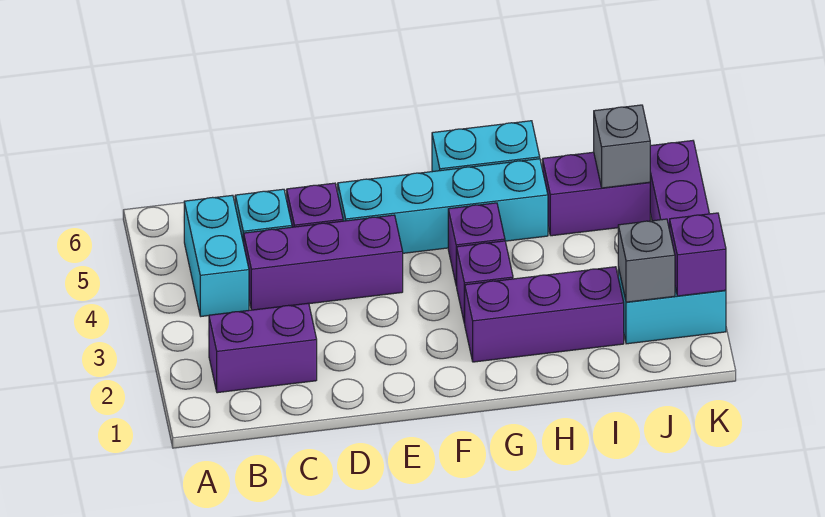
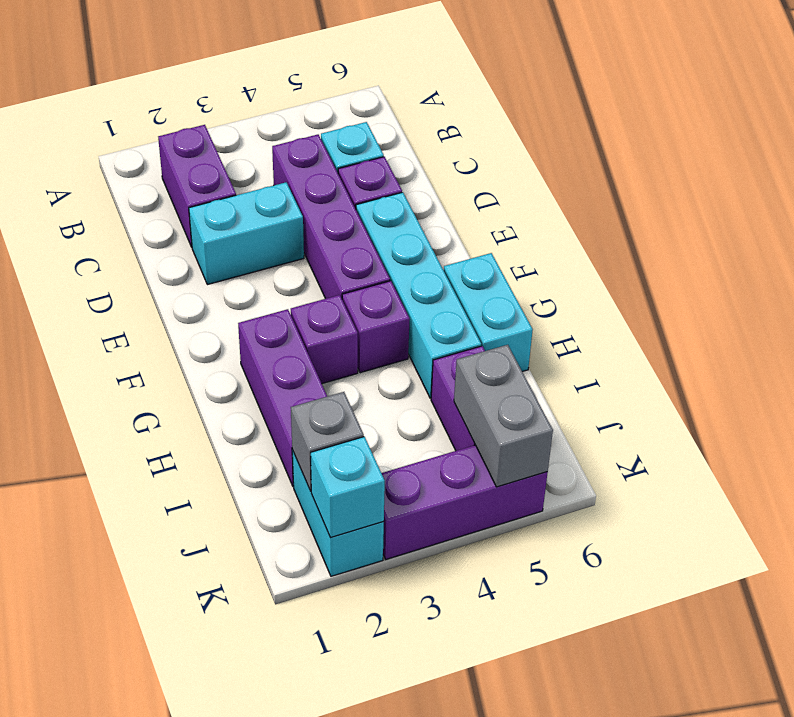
cyan 1x2 brick [184,195,249,316] -> cyan 1x2 brick moved to [189,182,304,285]
purple 1x3 brick [244,215,403,310] -> purple 1x4 brick [272,135,390,299]
grey 1x1 brick [594,105,650,188] -> grey 1x2 brick [454,345,553,487]
purple 1x1 brick [670,213,726,296] -> cyan 1x1 brick [311,437,385,538]

